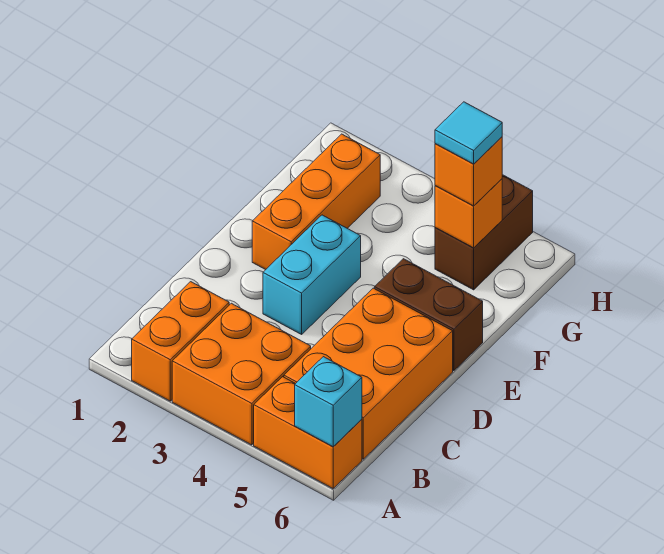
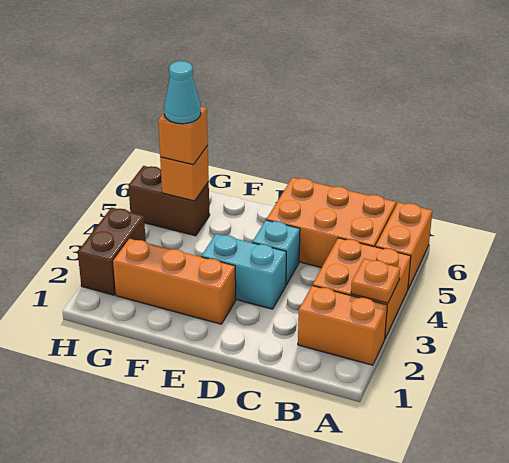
none -> orange 1x1 plate [351,259,400,303]
cyan 1x1 brick [295,357,362,447] -> cyan 1x1 brick moved to [252,220,300,285]
brown 1x2 brick [375,259,483,371] -> brown 1x2 brick moved to [78,208,146,295]
cyan 1x1 tile [435,102,502,164] -> cyan 1x1 cone [164,61,201,124]

